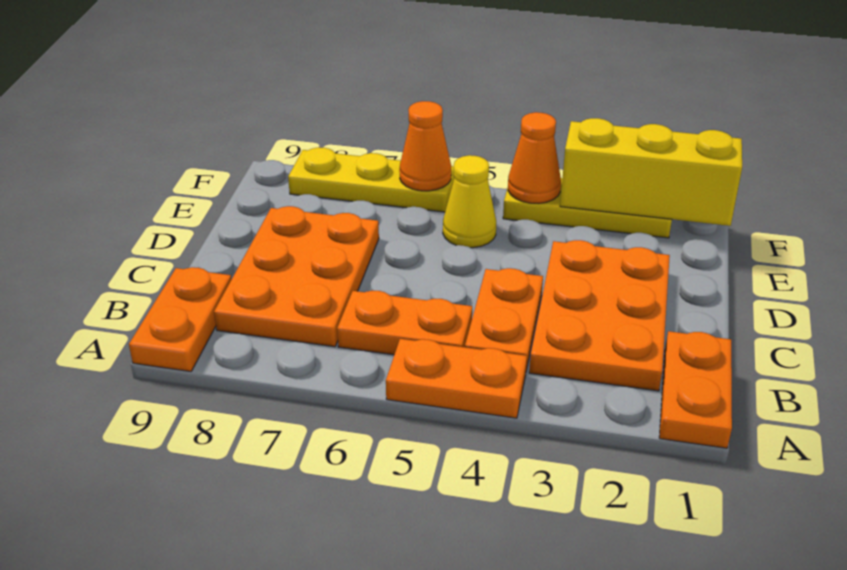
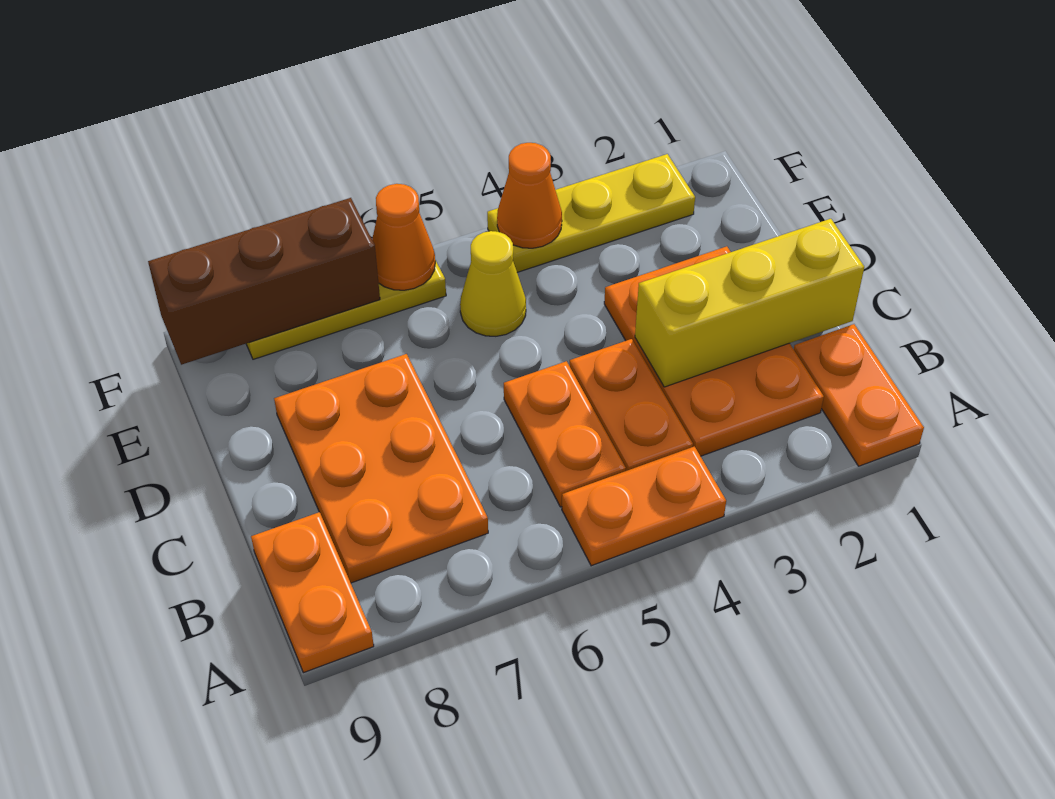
orange 1x2 plate [337,291,472,355] -> orange 1x2 plate turned to [504,361,626,507]
yellow 1x3 brick [560,118,742,226] -> yellow 1x3 brick moved to [635,219,864,387]
none -> brown 1x3 brick [148,198,380,365]

